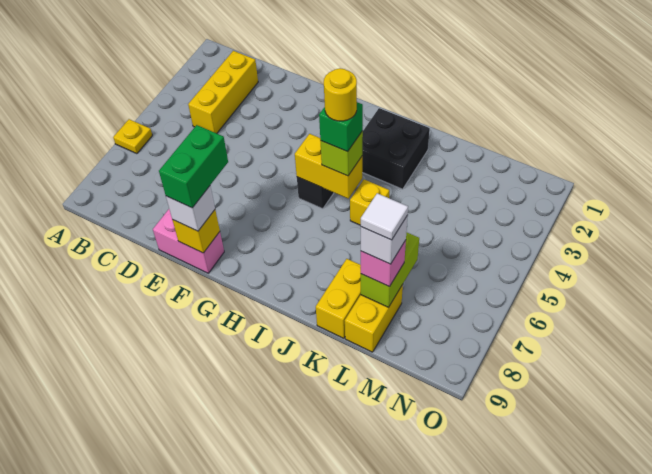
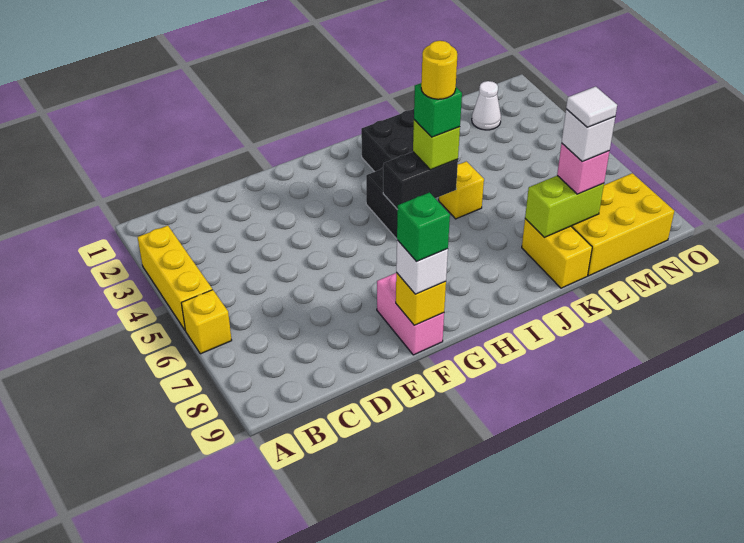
yellow 1x1 plate [113,119,152,154] -> yellow 1x1 brick [181,290,232,354]
yellow 1x3 brick [188,51,258,133] -> yellow 1x3 brick moved to [138,226,212,330]
pink 1x2 brick [153,209,224,273] -> pink 1x2 brick turned to [377,273,444,355]
green 1x2 brick [159,125,228,208] -> green 1x1 brick [397,193,450,262]
yellow 1x2 brick [295,134,362,199] -> black 1x2 brick [383,152,458,210]
lime 1x2 brick [361,232,419,307] -> lime 1x2 brick turned to [525,176,604,237]
yellow 1x2 brick [345,285,403,352] -> yellow 2x3 brick [571,173,674,276]
none -> white 1x1 cone [472,81,501,130]

